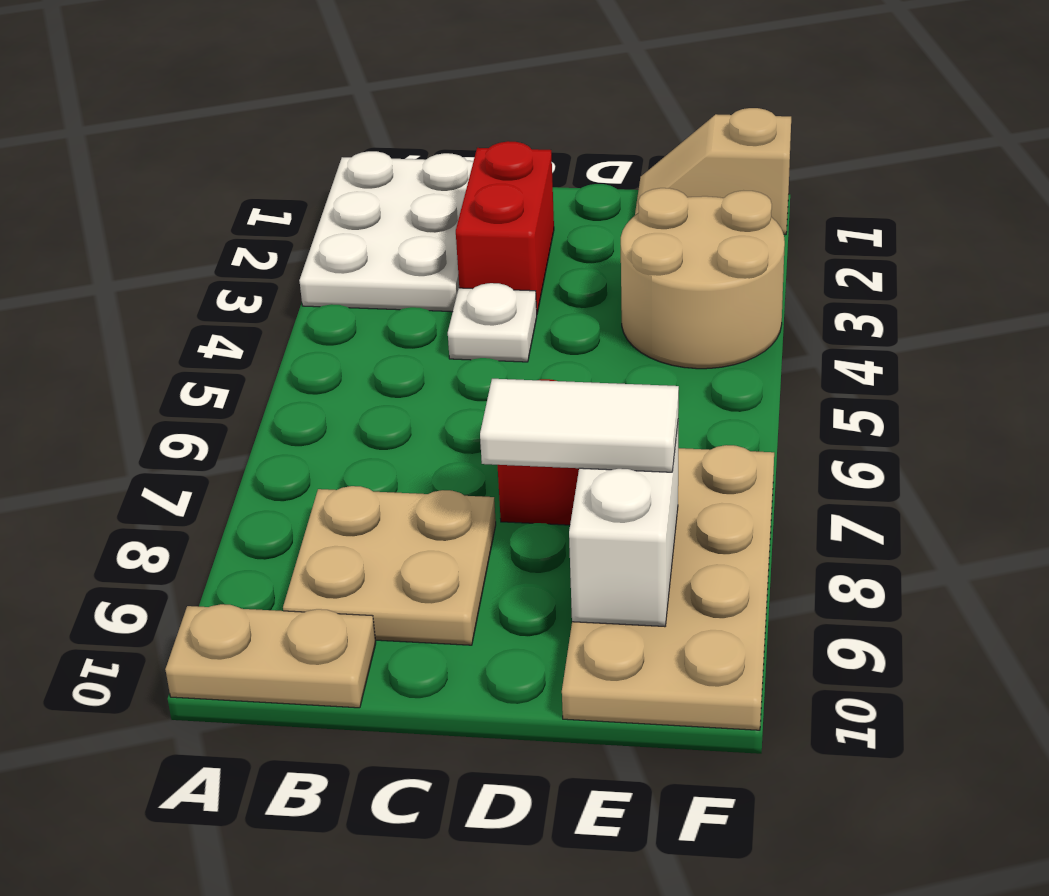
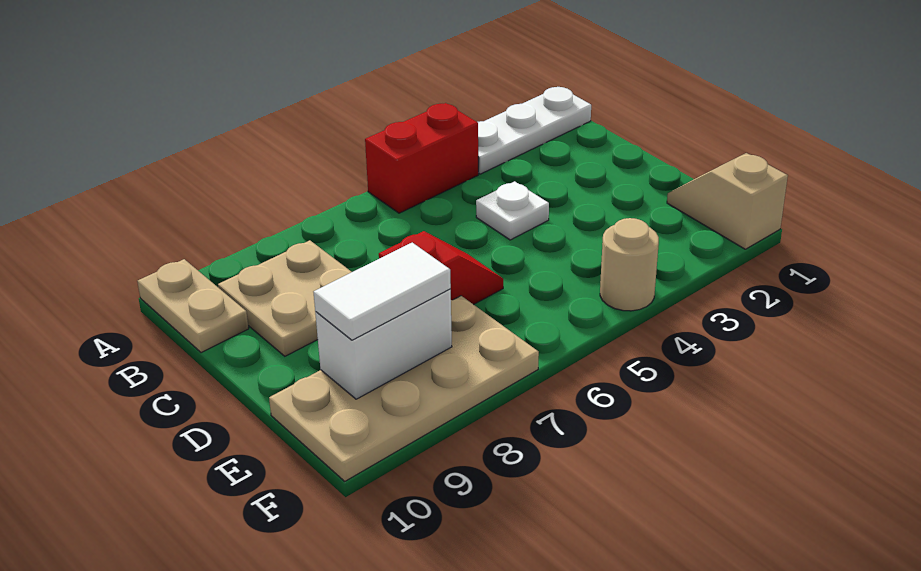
white 2x3 plate [299,151,473,312] -> white 1x3 plate [478,87,591,174]
red 1x2 brick [456,141,554,313] -> red 1x2 brick moved to [365,103,478,213]
white 1x2 tile [480,379,679,472] -> white 1x2 tile turned to [314,243,451,340]
tan 2x2 round brick [621,188,785,369] -> tan 1x1 round brick [600,218,659,311]

